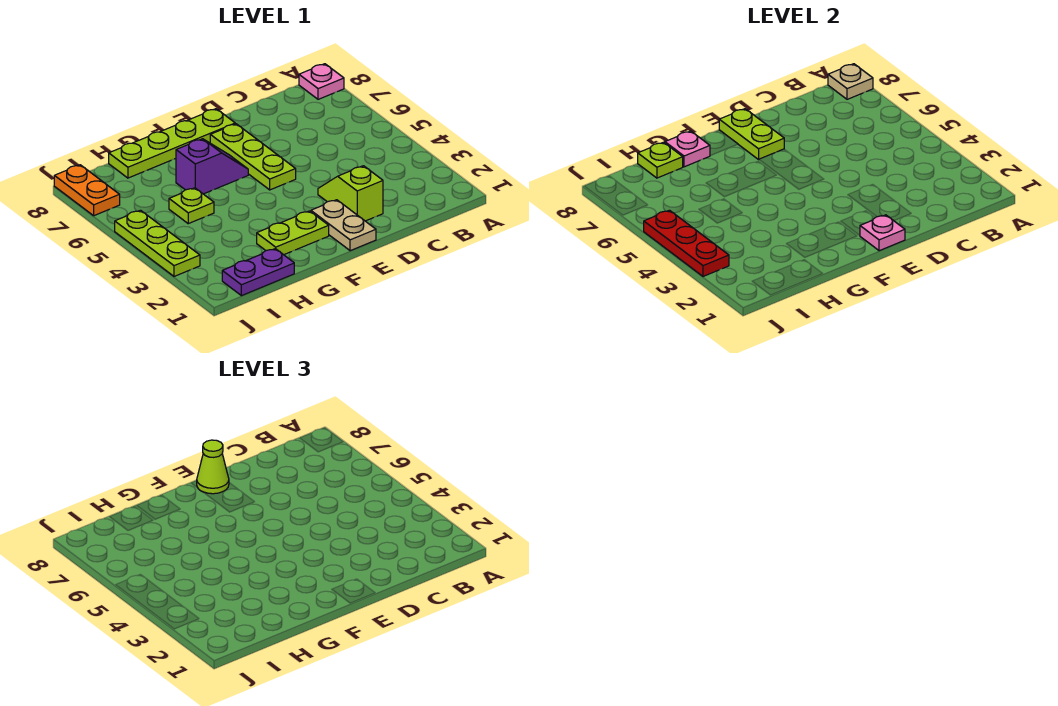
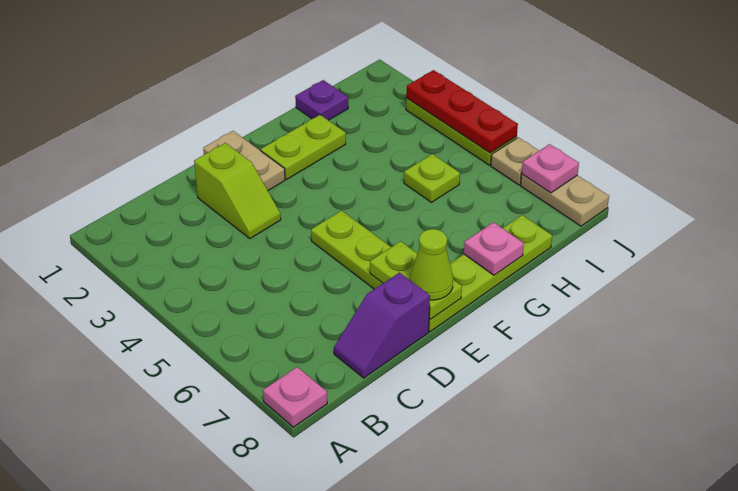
tan 1x1 plate [828,64,873,99] -> tan 1x1 plate moved to [491,137,539,185]
pink 1x1 plate [860,215,905,251] -> pink 1x1 plate moved to [522,144,579,193]
purple 1x2 slope [176,139,248,194] -> purple 1x2 slope moved to [334,273,430,378]
purple 1x2 plate [222,249,294,296] -> purple 1x1 plate [295,80,348,120]
lime 1x1 plate [638,142,683,178] -> none
orange 1x2 plate [54,165,120,216] -> tan 1x2 plate [521,174,609,226]

